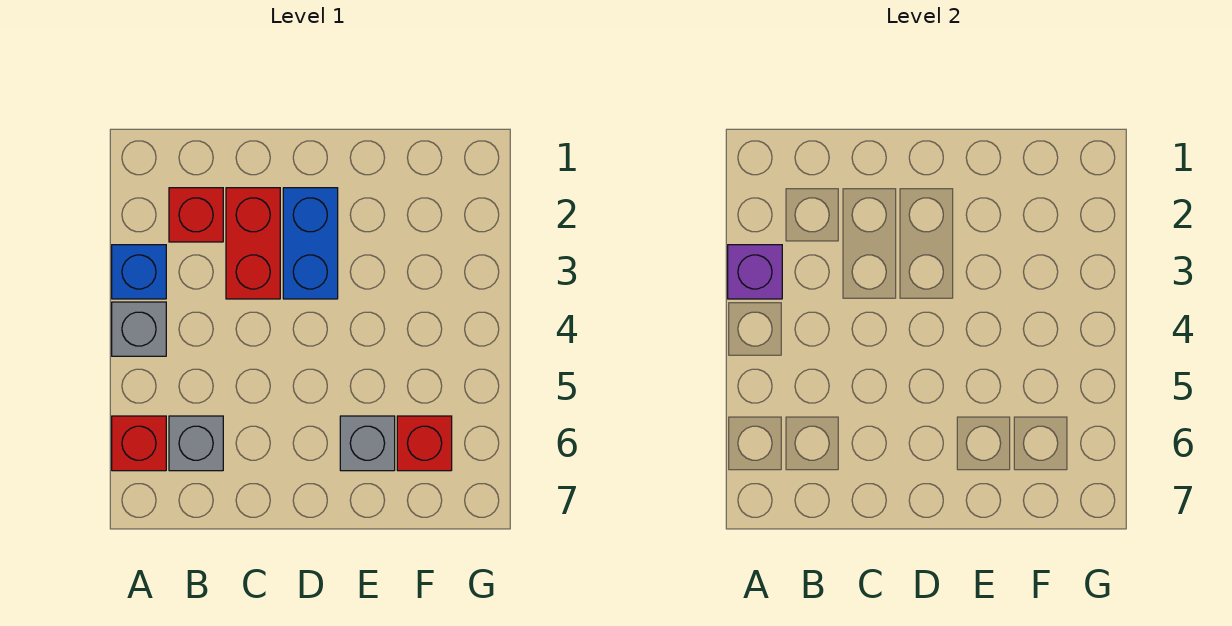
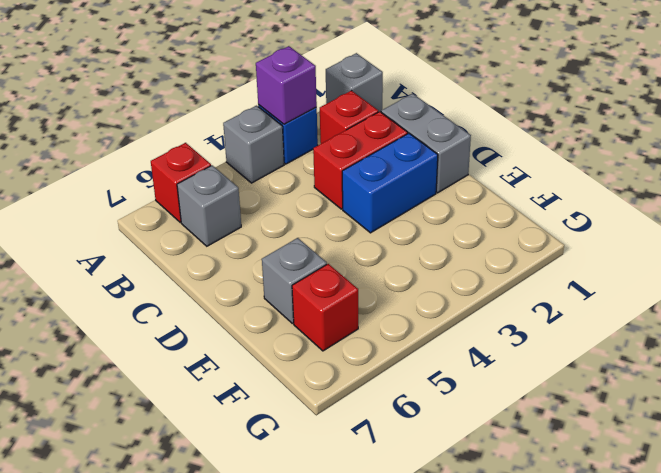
none -> grey 1x1 brick [326,53,383,112]
none -> grey 1x2 brick [381,94,471,193]

